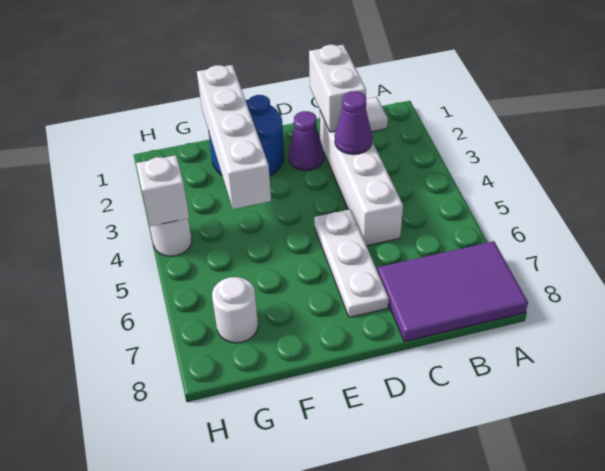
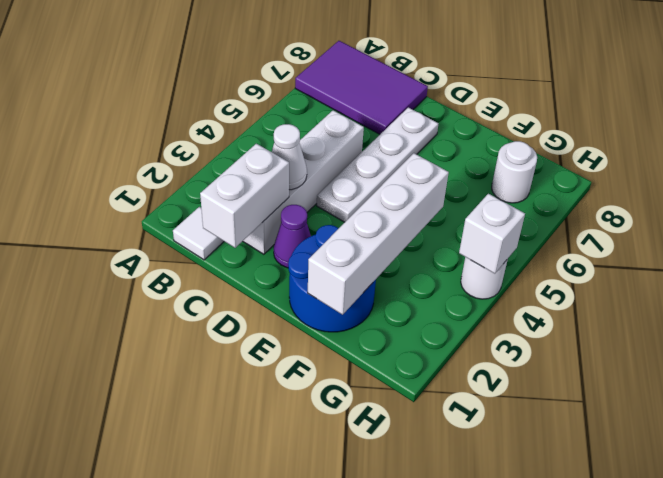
purple 1x1 cone [335,91,372,154] -> white 1x1 cone [272,124,307,190]
white 1x3 plate [314,209,389,317] -> white 1x4 plate [317,107,438,222]

